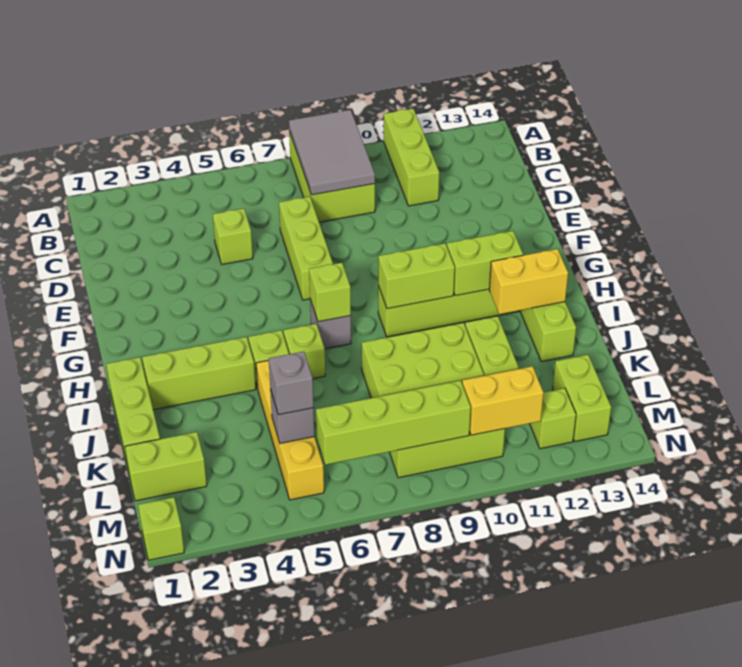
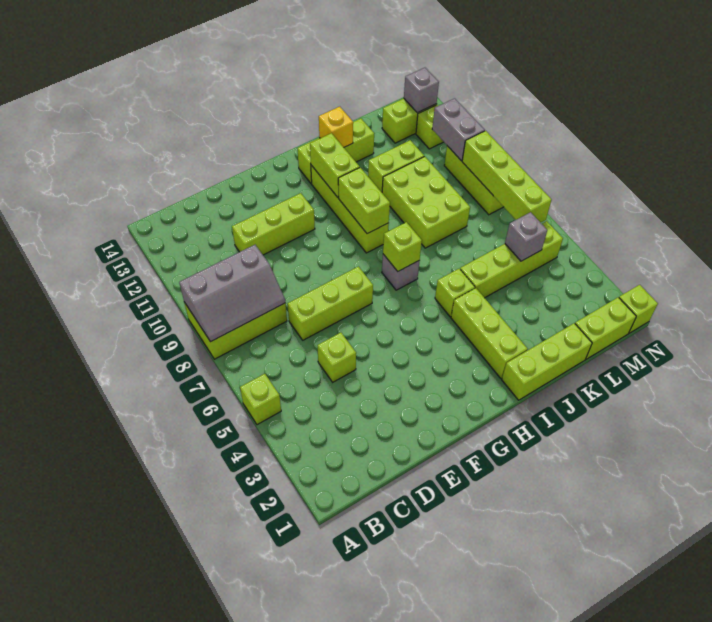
grey 2x3 tile [289,110,375,195] -> grey 2x3 slope [179,245,285,342]
lime 1x3 brick [384,109,439,206] -> lime 1x3 brick moved to [232,193,315,255]
lime 1x1 brick [284,324,325,378] -> lime 1x1 brick moved to [240,374,281,425]
yellow 1x2 brick [489,249,568,314] -> yellow 1x1 brick [319,107,353,147]
yellow 1x4 brick [256,360,324,500] -> lime 1x4 brick [460,221,563,298]
lime 1x2 brick [125,432,207,501] -> lime 1x2 brick turned to [575,297,636,359]
grey 1x1 brick [269,352,314,415] -> grey 1x1 brick moved to [404,68,439,113]
yellow 1x2 brick [462,366,544,435] -> grey 1x2 brick [432,98,485,161]

